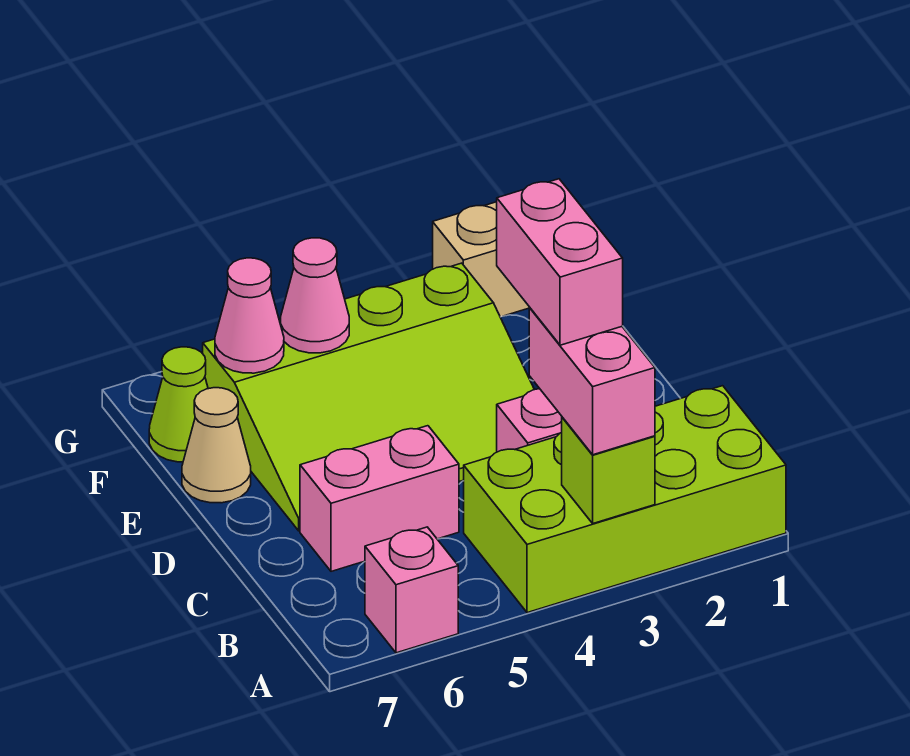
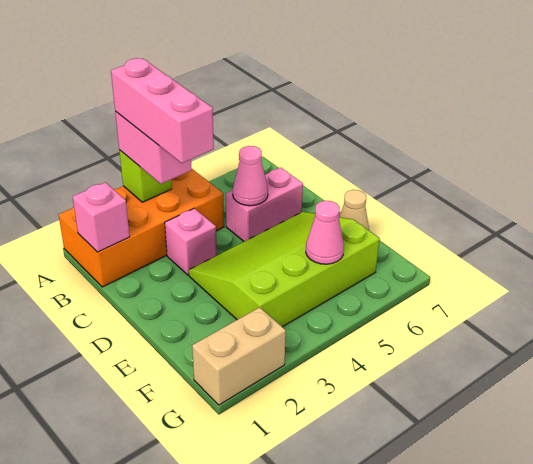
lime 2x4 brick [464,386,786,613] -> orange 2x4 brick [59,168,224,287]
pink 1x1 brick [365,527,458,653] -> pink 1x1 brick moved to [73,182,130,252]
pink 1x2 brick [497,179,623,345] -> pink 1x3 brick [111,58,214,163]
pink 1x1 cone [215,258,284,373] -> pink 1x1 cone moved to [233,146,268,206]
lime 1x1 cone [149,347,208,462] -> none

